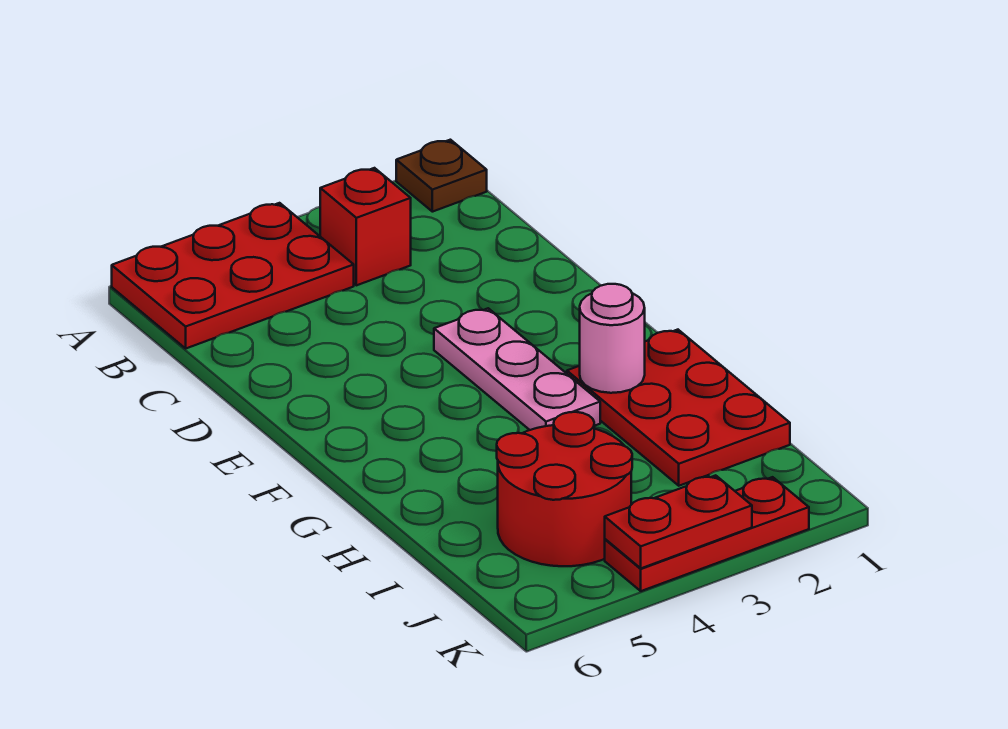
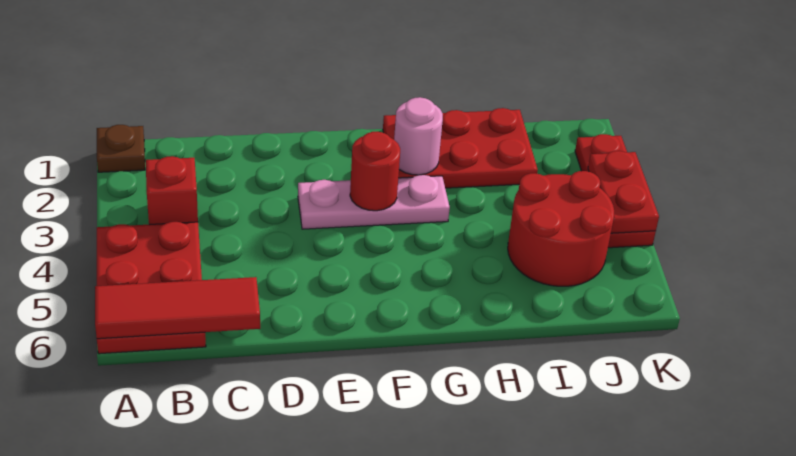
none -> red 1x3 tile [95,277,260,339]
none -> red 1x1 round brick [350,132,400,211]

